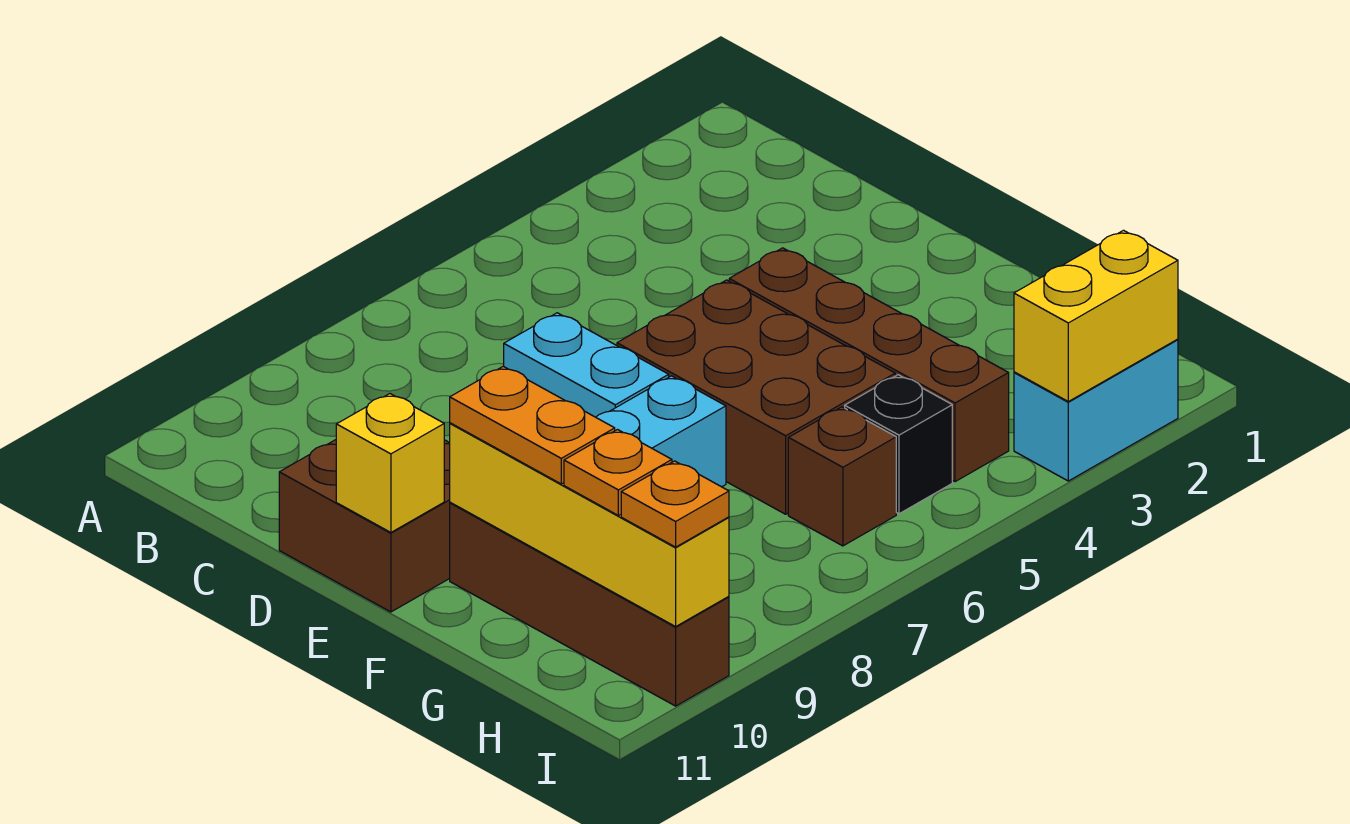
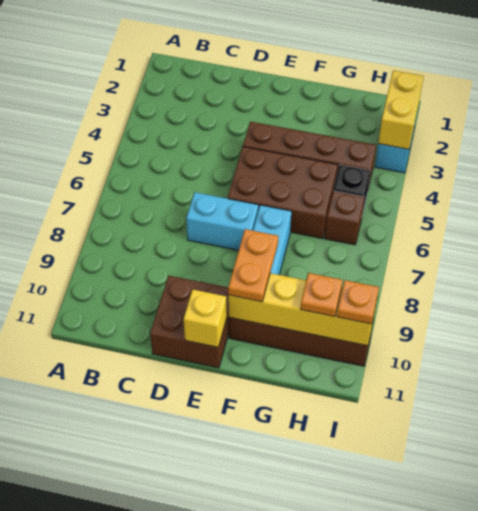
orange 1x2 plate [450,366,615,484] -> orange 1x2 plate turned to [228,229,278,302]

